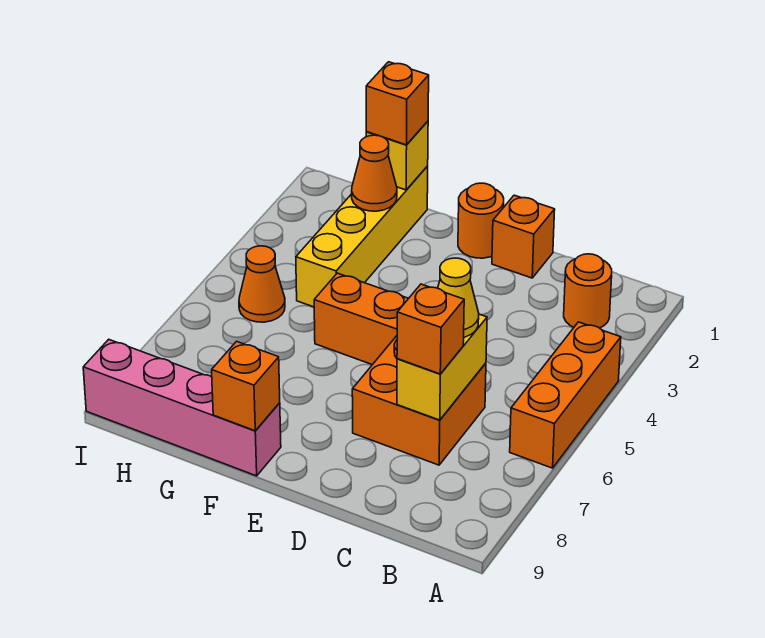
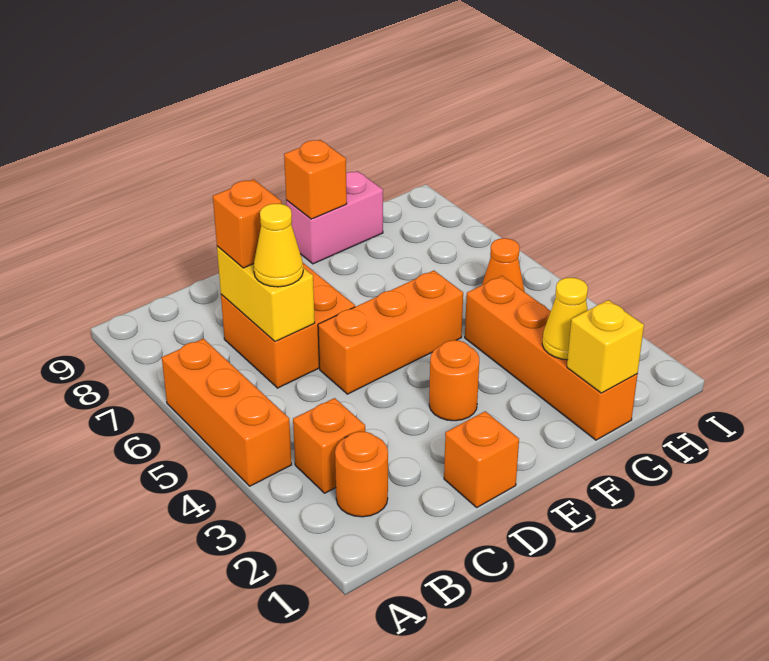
orange 1x1 round brick [458,183,504,258] -> orange 1x1 round brick moved to [429,340,479,421]
pink 1x4 brick [83,339,281,476] -> pink 1x2 brick [286,171,383,264]
yellow 1x4 brick [296,166,428,307] -> orange 1x4 brick [465,276,638,440]
orange 1x1 brick [366,62,429,145] -> orange 1x1 brick moved to [293,398,365,493]
orange 1x1 cone [352,135,397,211] -> yellow 1x1 cone [542,278,588,360]

